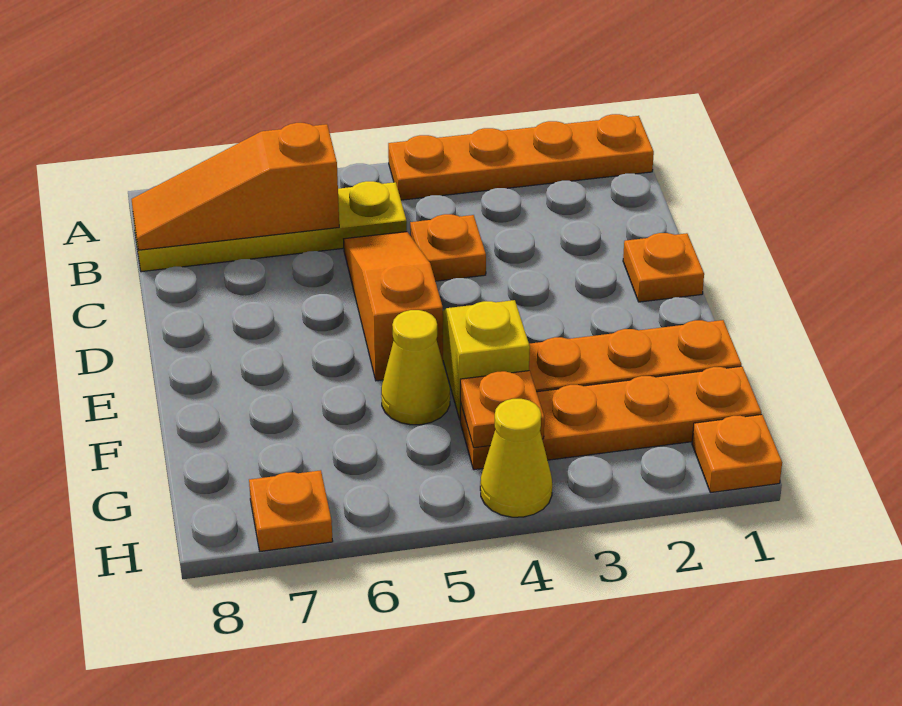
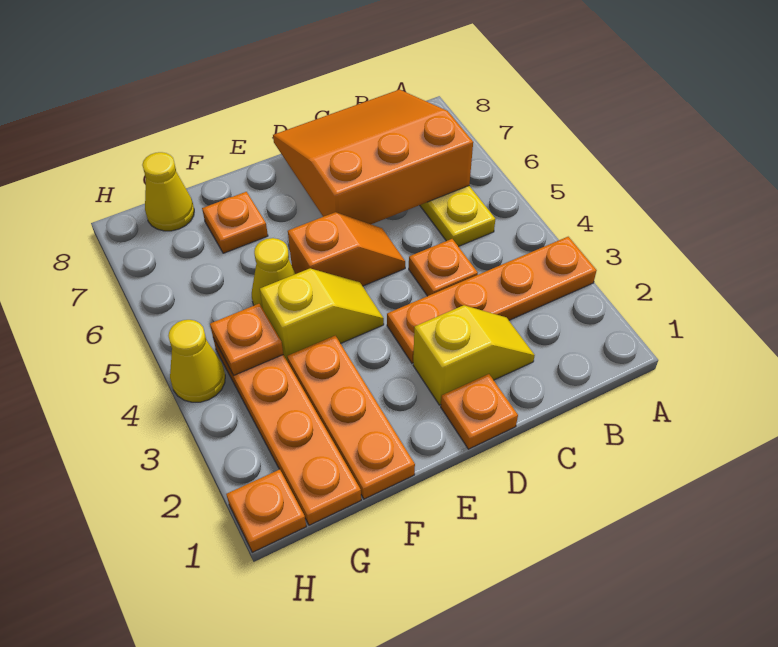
orange 1x4 plate [388,114,654,200] -> orange 1x4 plate turned to [387,237,597,363]
orange 1x3 slope [132,123,339,250] -> orange 3x3 slope [273,90,473,224]
none -> yellow 1x2 slope [413,305,535,405]
orange 1x3 slope [344,232,443,381] -> orange 1x2 slope [288,212,405,286]
none -> yellow 1x1 cone [142,152,194,231]
orange 1x1 plate [249,470,333,551] -> orange 1x1 plate moved to [202,192,268,253]

